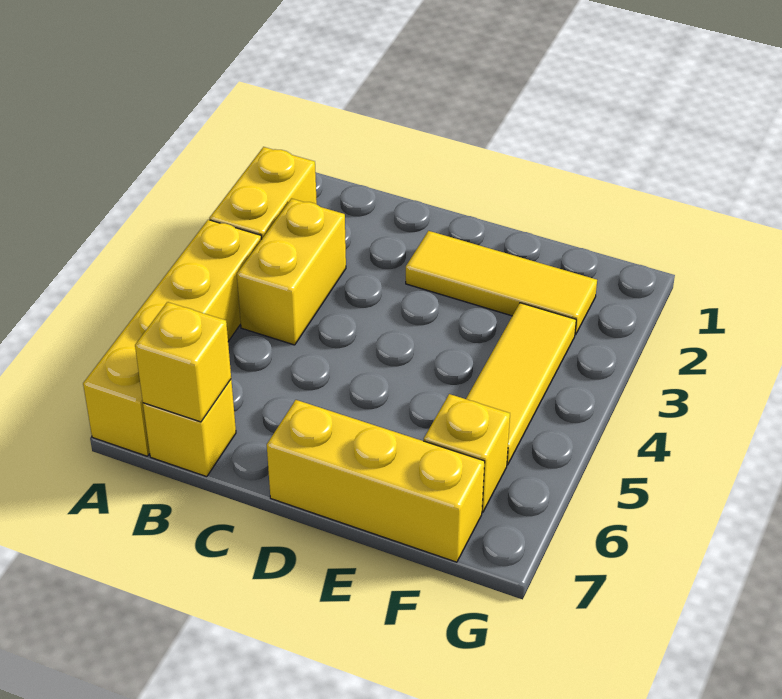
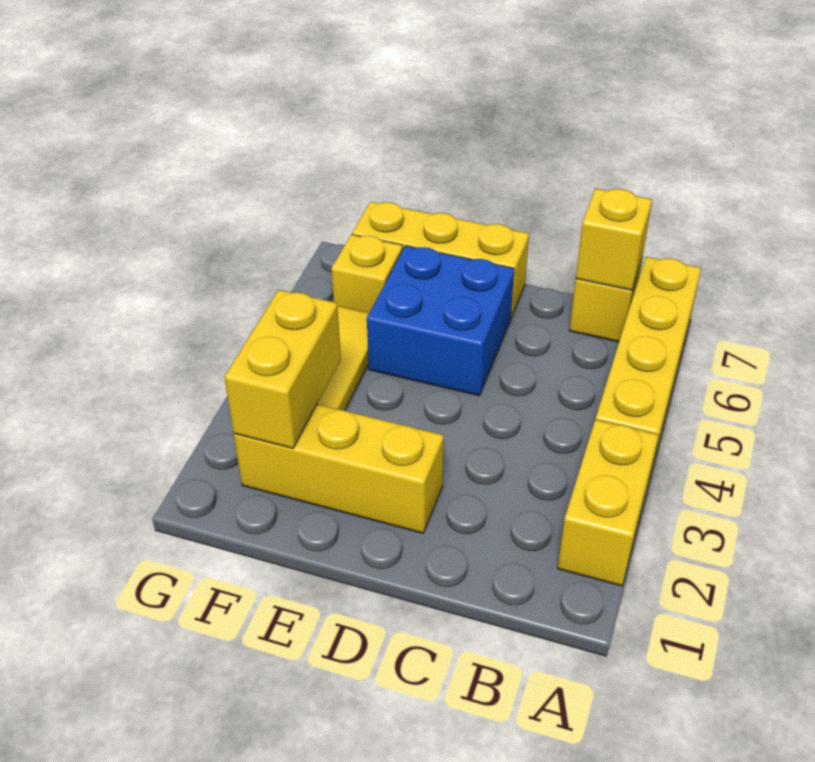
yellow 1x2 brick [237,199,346,345] -> yellow 1x2 brick moved to [224,290,341,448]
yellow 1x3 tile [406,231,597,335] -> yellow 1x3 brick [234,404,444,533]
none -> blue 2x2 brick [367,246,514,396]

